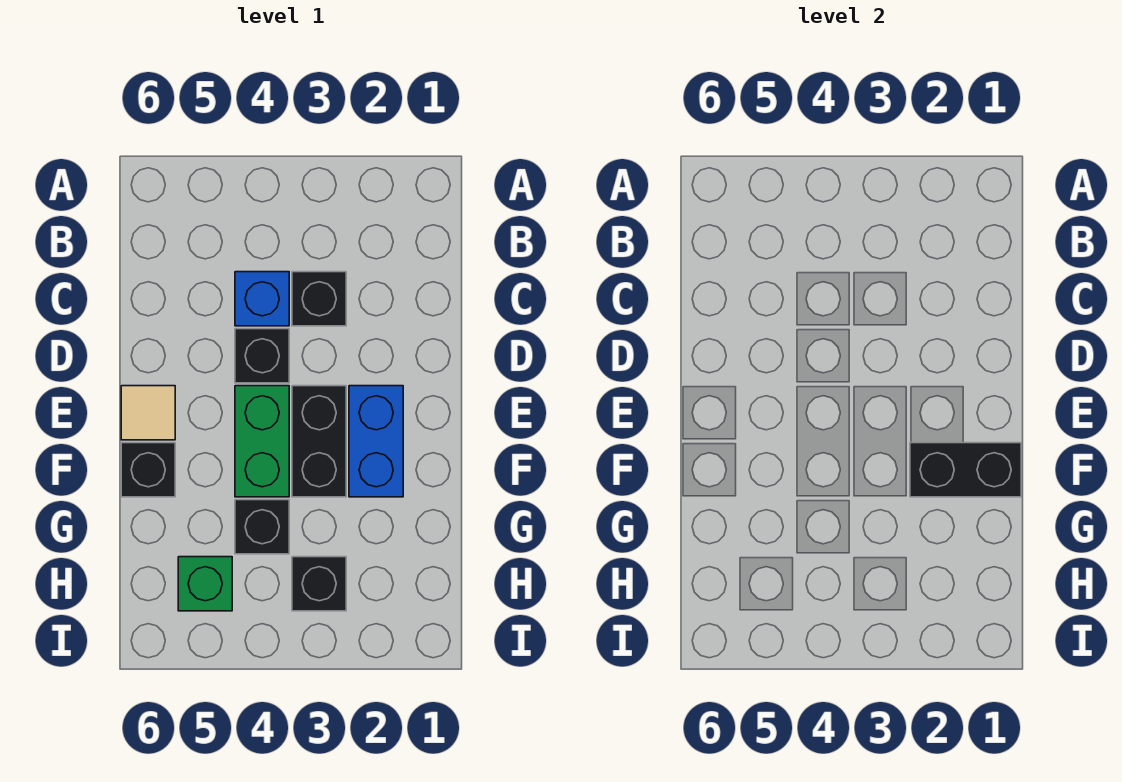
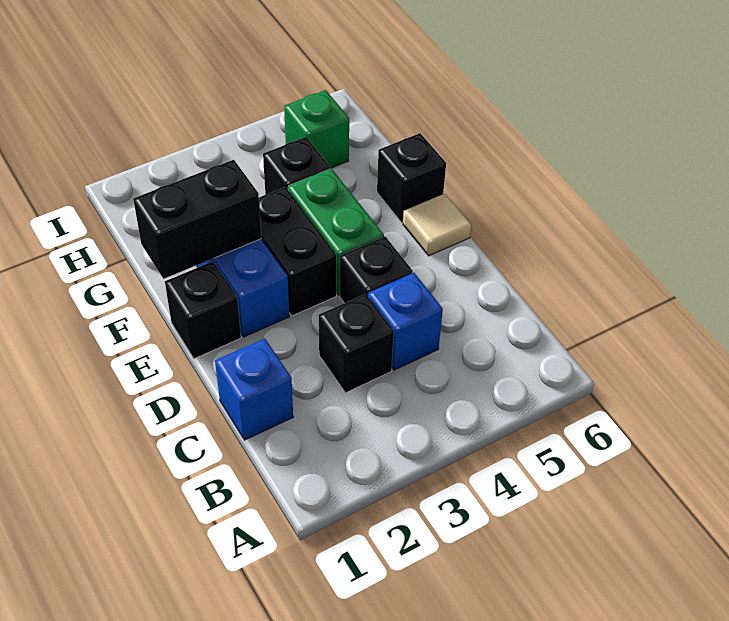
none -> blue 1x1 brick [215,338,293,440]
black 1x1 brick [292,557,346,611] -> black 1x1 brick moved to [165,262,241,359]

